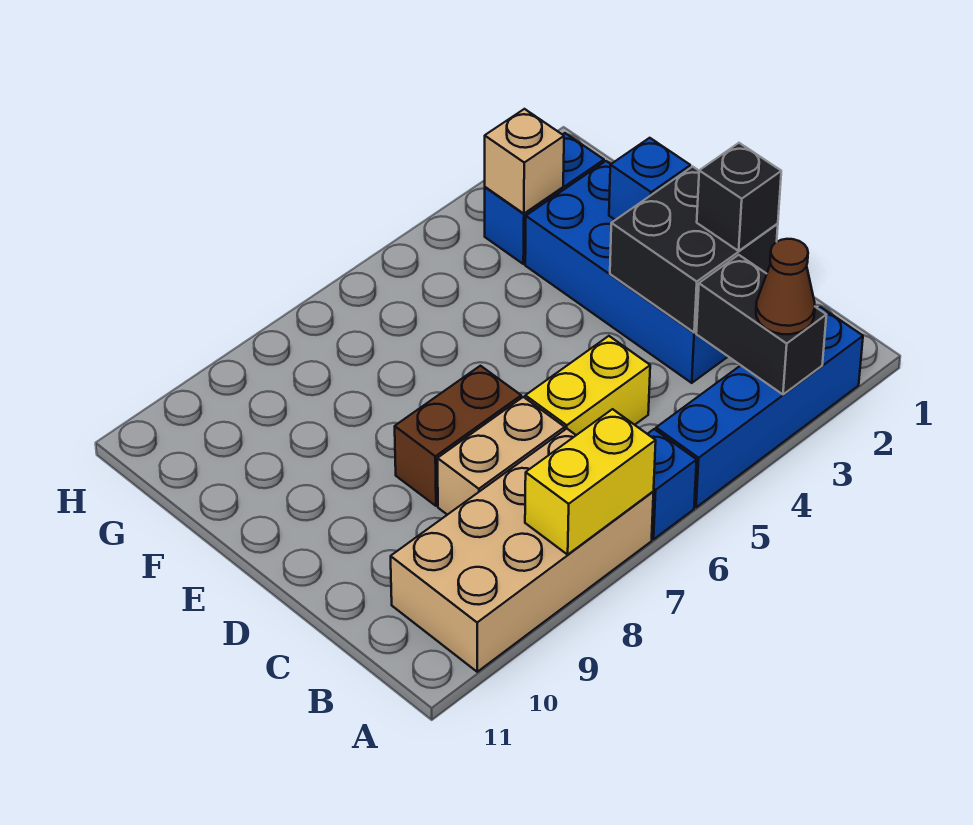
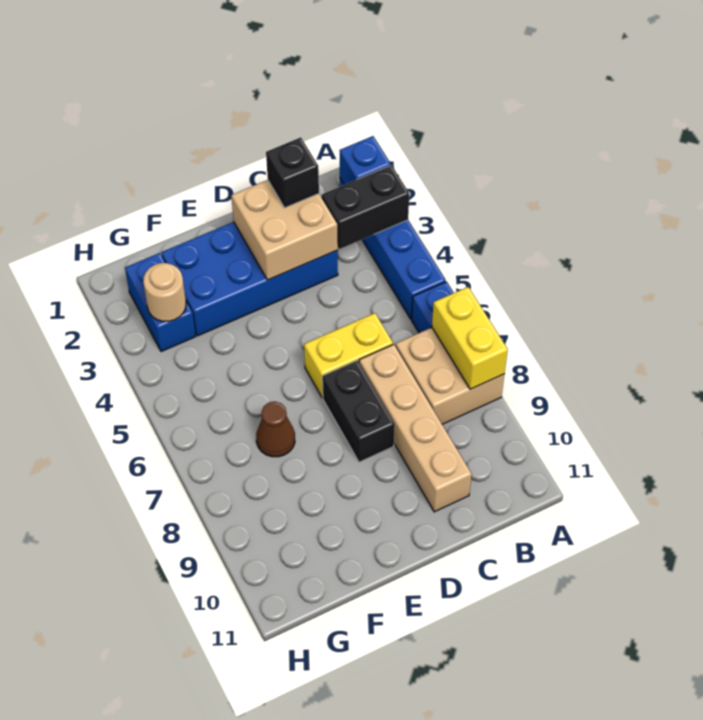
brown 1x1 cone [756,239,815,334] -> brown 1x1 cone moved to [256,402,295,457]
tan 2x4 brick [391,429,654,672] -> tan 2x2 brick [396,328,505,424]
black 2x2 brick [610,167,778,332] -> tan 2x2 brick [231,180,338,280]
yellow 1x2 brick [525,336,650,435] -> yellow 1x2 brick turned to [304,313,393,398]
tan 1x2 brick [437,397,565,515] -> tan 1x4 brick [359,344,472,512]
brown 1x2 brick [395,366,521,506] -> black 1x2 brick [322,361,395,462]
blue 1x1 brick [609,138,690,220] -> blue 1x1 brick moved to [339,136,391,185]
tan 1x1 brick [485,109,564,214] -> tan 1x1 round brick [143,263,186,321]

